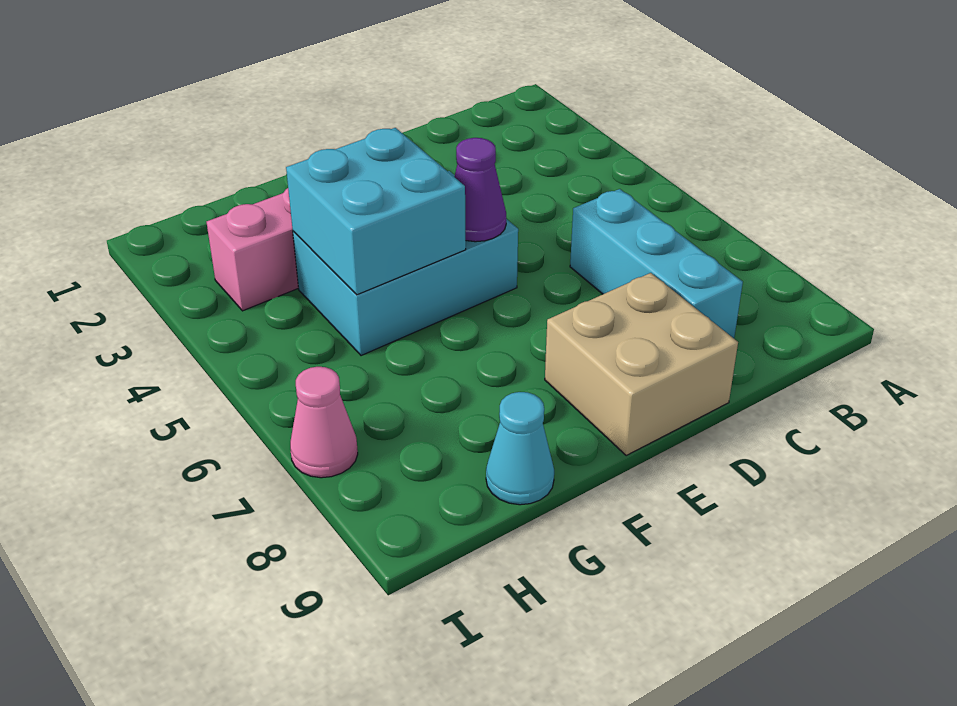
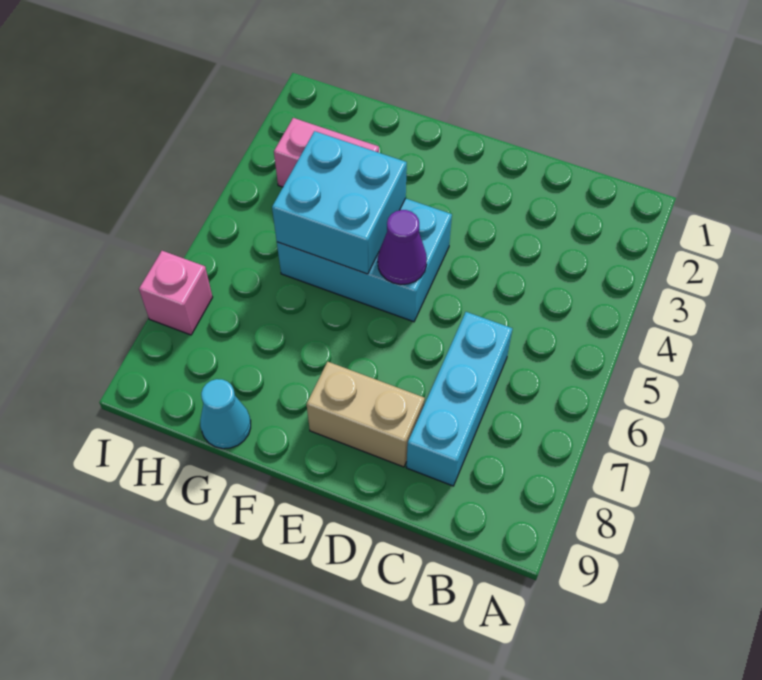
tan 2x2 brick [545,273,738,455] -> tan 1x2 brick [307,362,425,467]
pink 1x1 cone [290,367,358,478] -> pink 1x1 brick [139,251,213,335]

